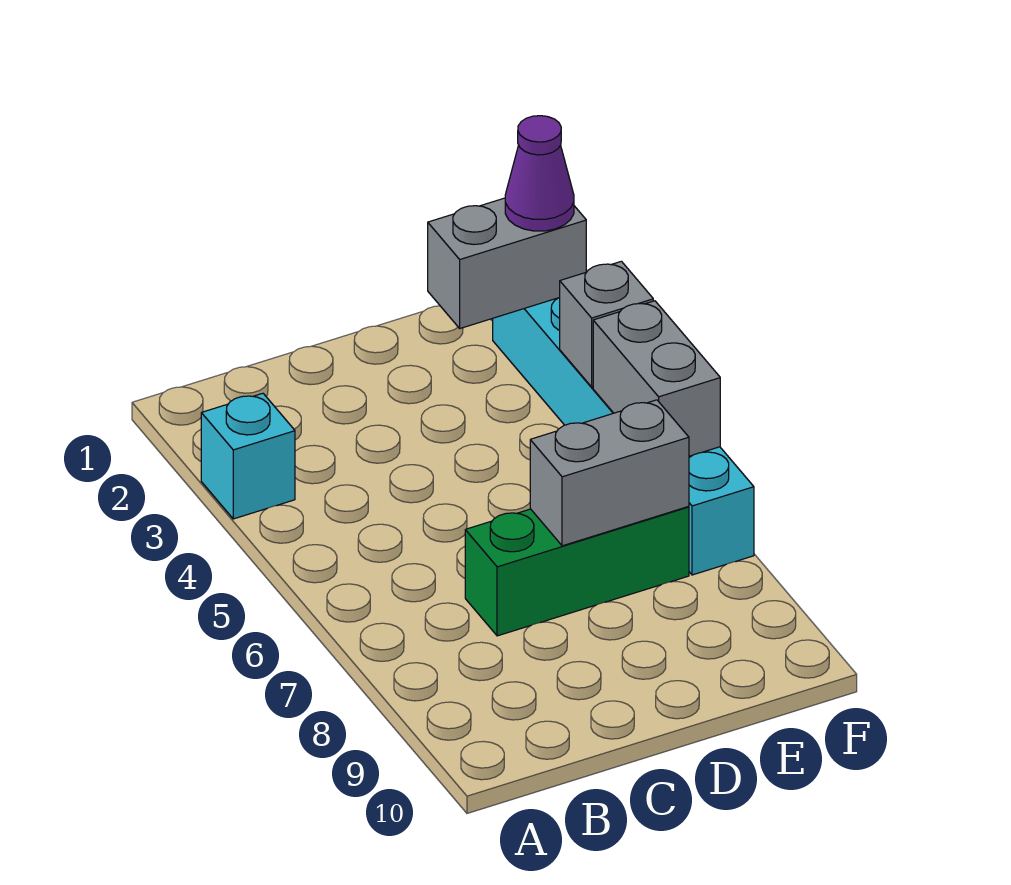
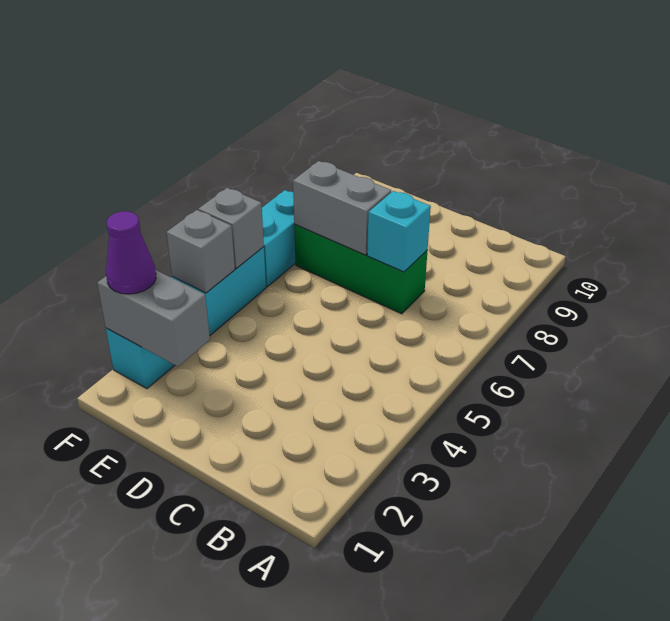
cyan 1x1 brick [201,393,295,519] -> cyan 1x1 brick moved to [367,191,431,272]
grey 1x2 brick [593,301,720,456] -> grey 1x1 brick [198,188,264,269]

